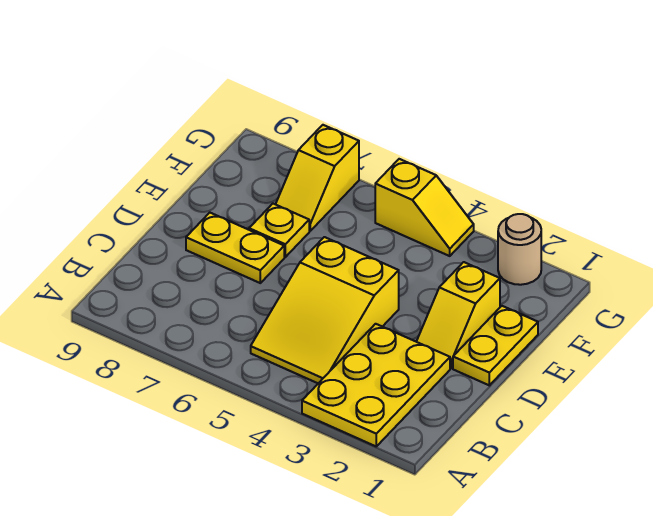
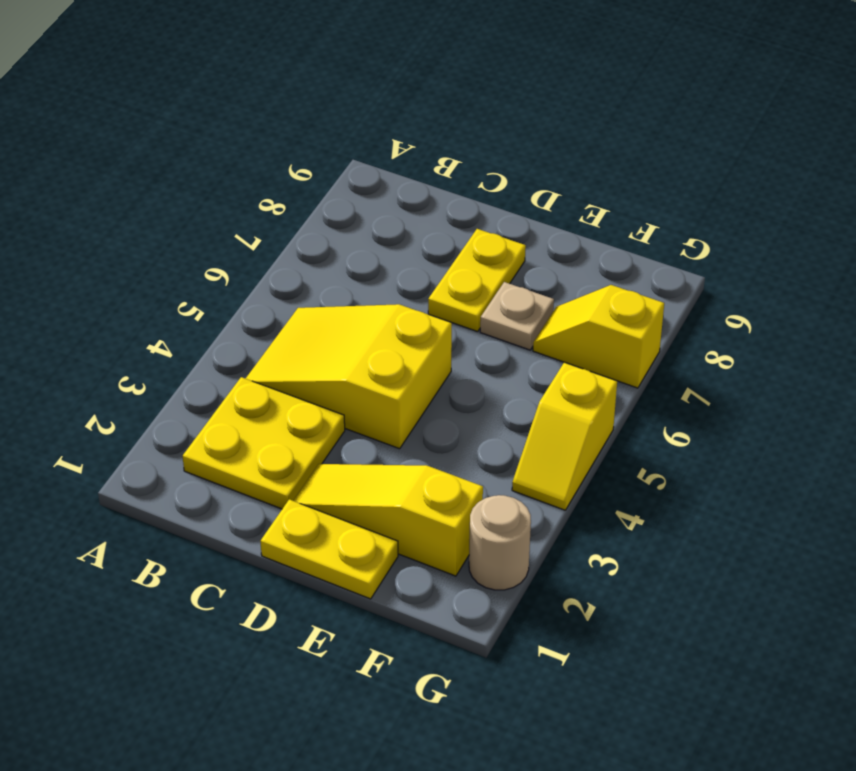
yellow 2x3 plate [302,324,450,446] -> yellow 2x2 plate [183,377,345,509]
yellow 1x2 slope [416,262,500,368] -> yellow 1x3 slope [293,464,483,576]
yellow 1x1 plate [249,204,309,257] -> tan 1x1 plate [480,282,554,350]

